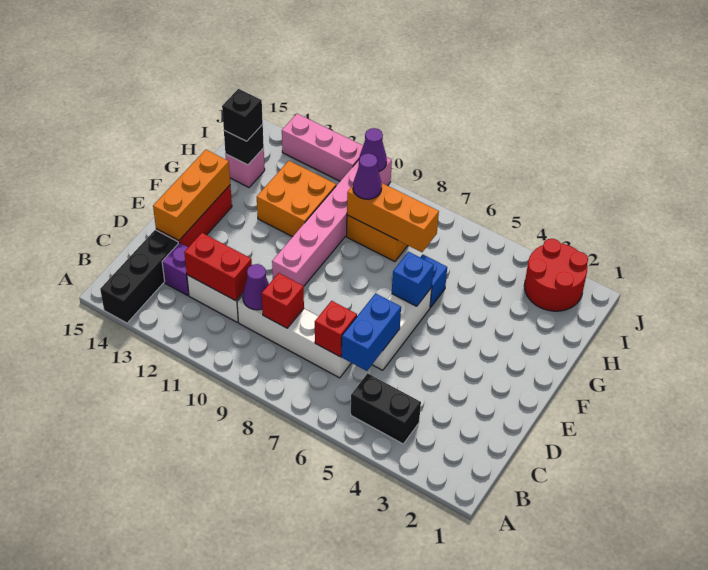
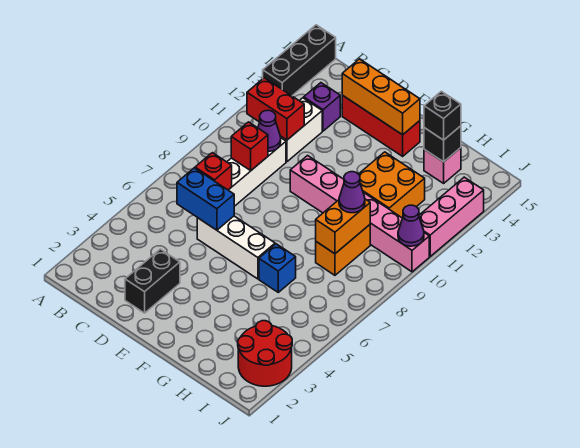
black 1x3 brick [100,230,178,323] -> black 1x3 brick turned to [263,25,336,96]
black 1x2 brick [351,373,421,444] -> black 1x2 brick moved to [125,249,180,313]
red 1x2 brick [184,233,252,301] -> red 1x2 brick turned to [247,78,304,140]
blue 1x1 brick [392,252,434,306] -> none
orange 1x3 brick [347,183,439,252] -> orange 1x2 brick [316,199,370,254]

